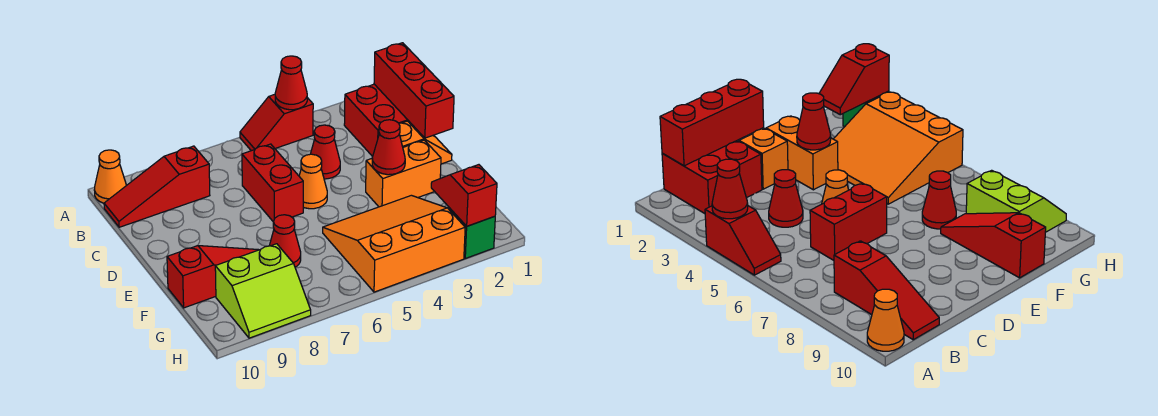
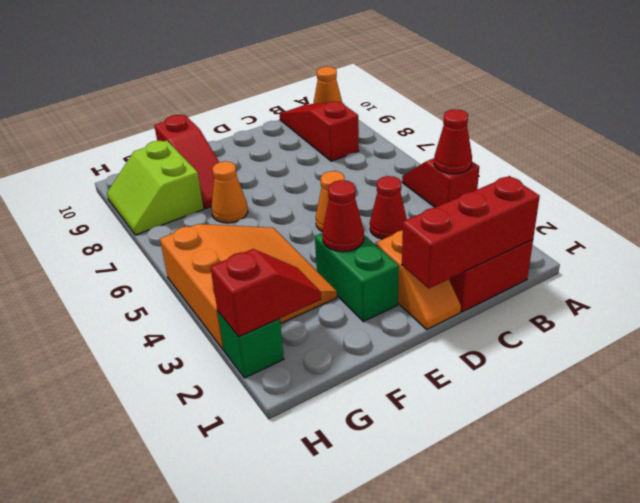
red 1x2 brick [242,144,303,221] -> none
orange 1x2 brick [366,140,441,207] -> green 1x2 brick [315,233,399,322]
red 1x1 cone [269,215,301,267] -> orange 1x1 cone [211,161,248,223]

